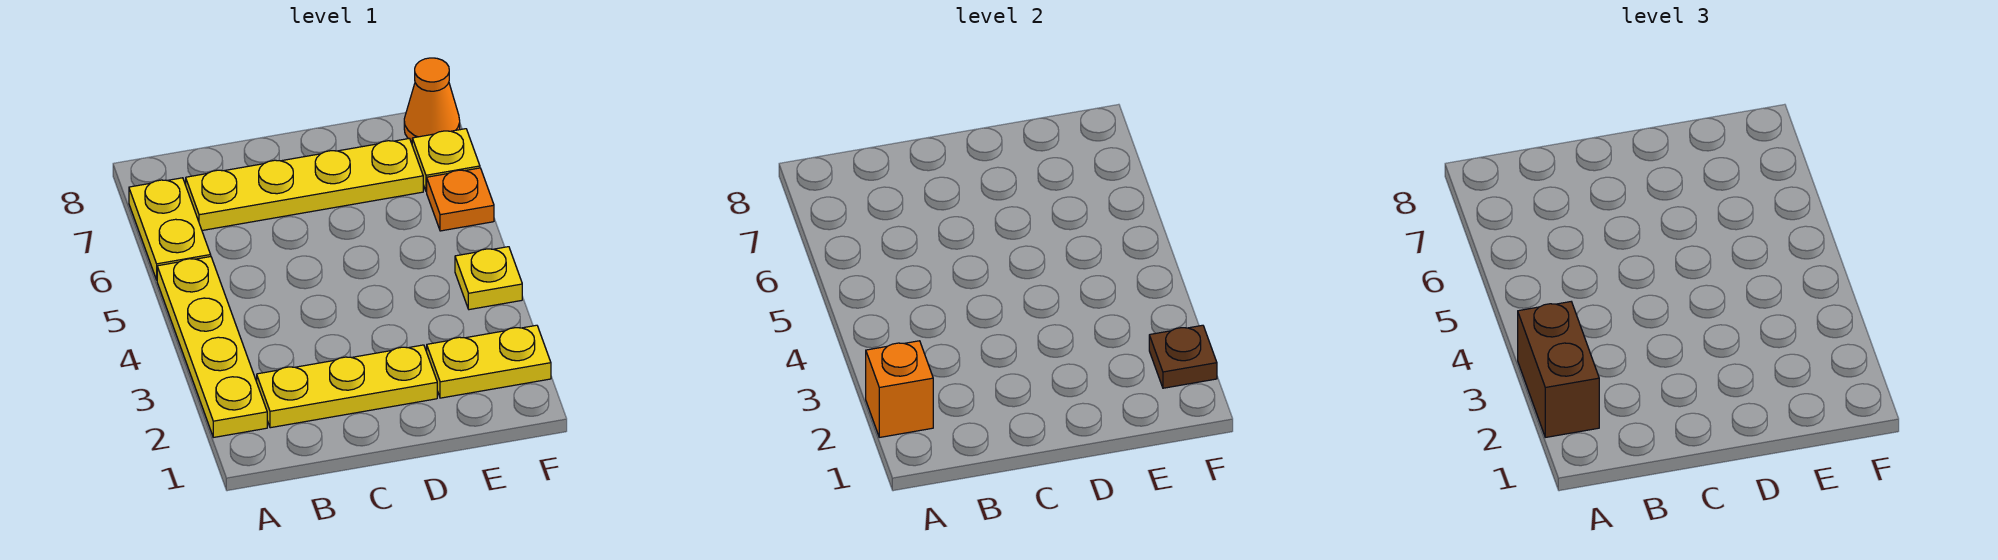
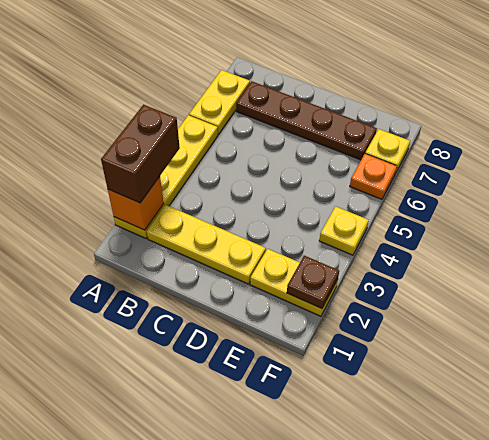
yellow 1x4 plate [186,138,423,230] -> brown 1x4 plate [236,81,377,160]
orange 1x1 cone [404,58,460,142] -> none

